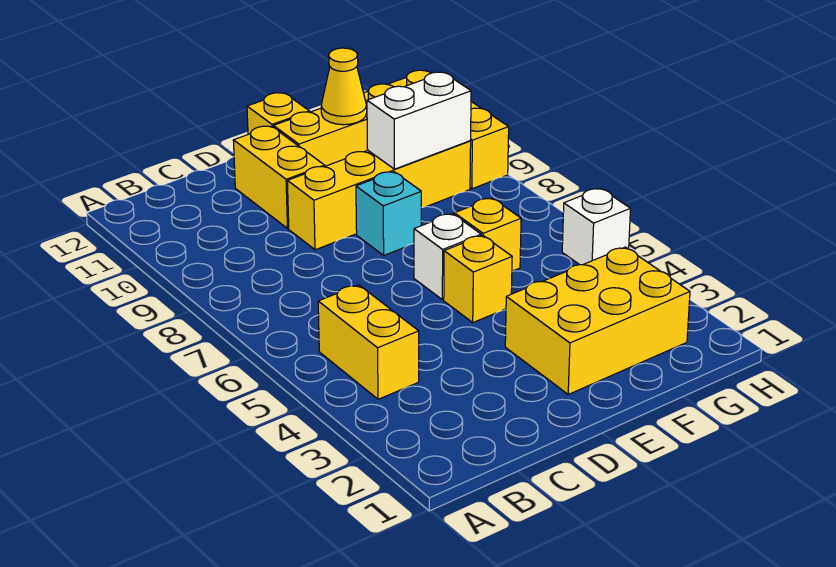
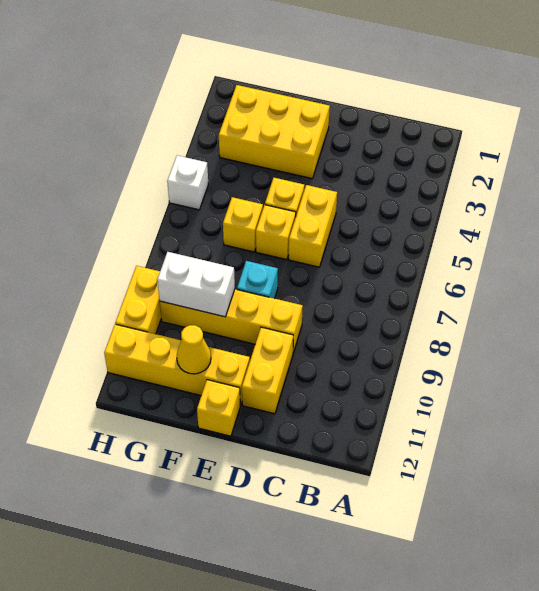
yellow 1x2 brick [318,285,419,399] -> yellow 1x2 brick moved to [289,185,337,267]
white 1x1 brick [414,214,481,300] -> yellow 1x1 brick [256,205,296,260]

